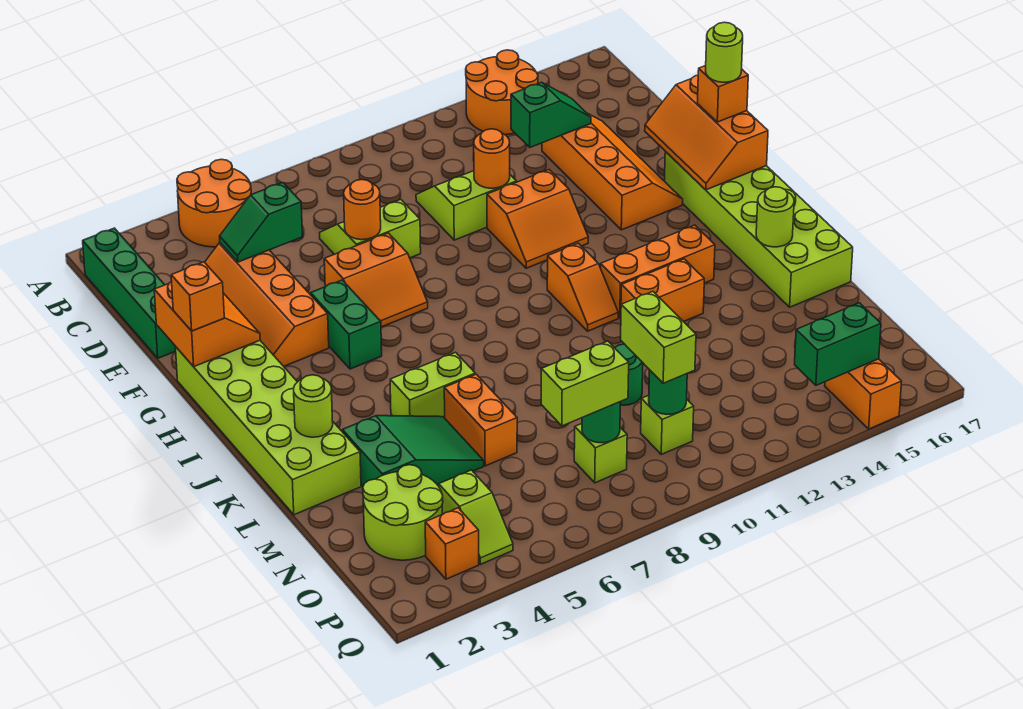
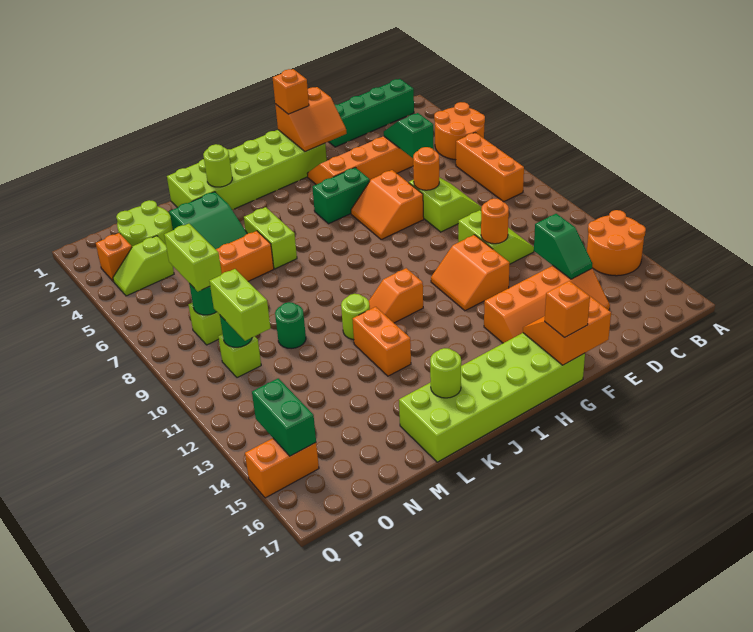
orange 2x3 slope [645,75,768,190] -> orange 2x2 slope [523,296,611,365]
lime 1x1 round brick [706,22,743,82] -> lime 1x1 round brick moved to [341,294,370,340]
orange 1x3 brick [601,225,715,318] -> orange 1x3 brick moved to [456,133,524,201]
lime 1x2 brick [621,291,696,383] -> lime 1x2 brick turned to [209,269,270,341]

